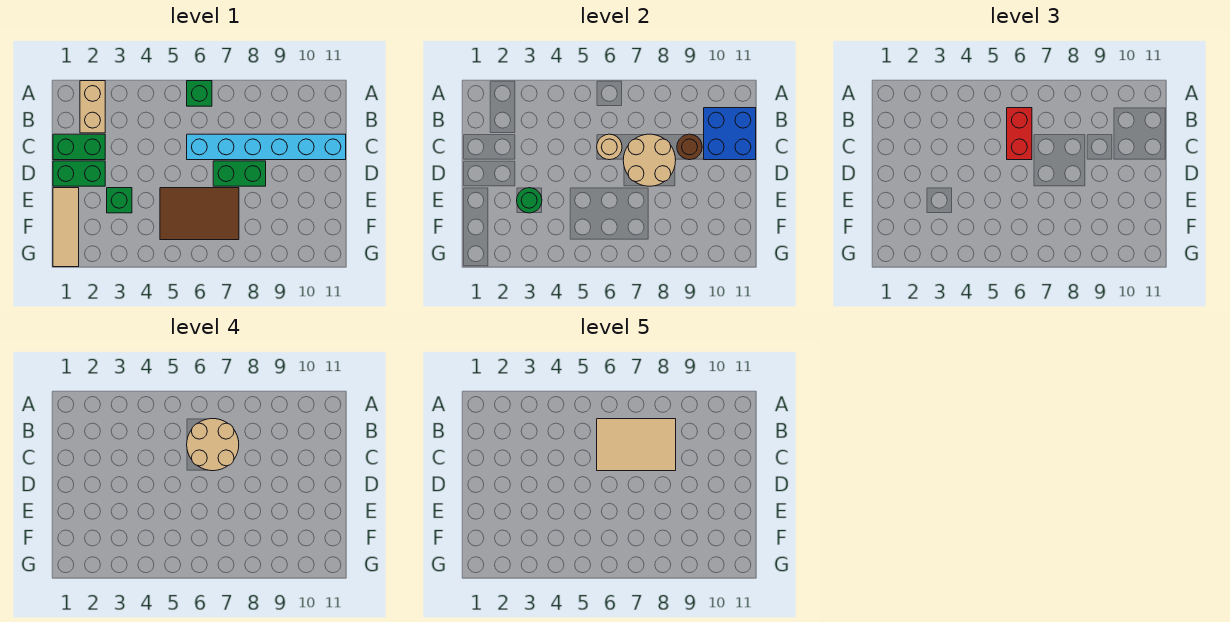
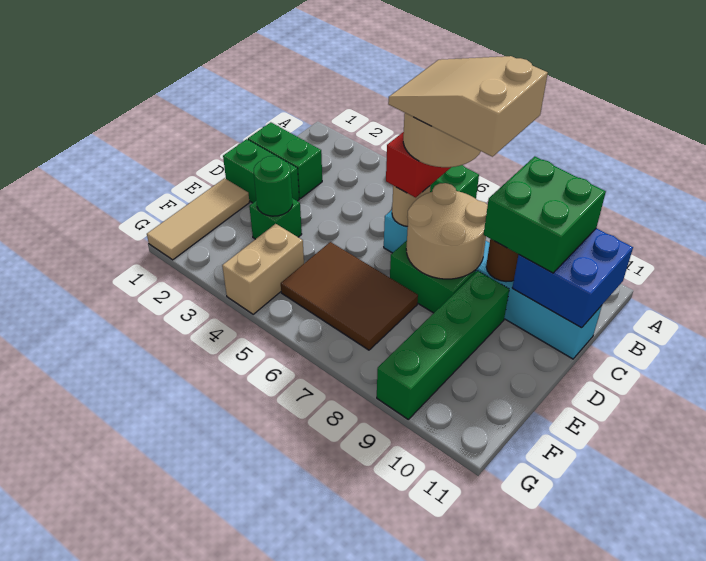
tan 1x2 brick [80,81,105,133] -> tan 1x2 brick moved to [222,224,304,314]
tan 2x3 tile [597,419,676,471] -> tan 2x3 slope [388,56,548,157]
none -> green 2x2 brick [484,156,606,273]
none -> green 1x4 brick [377,271,509,419]

